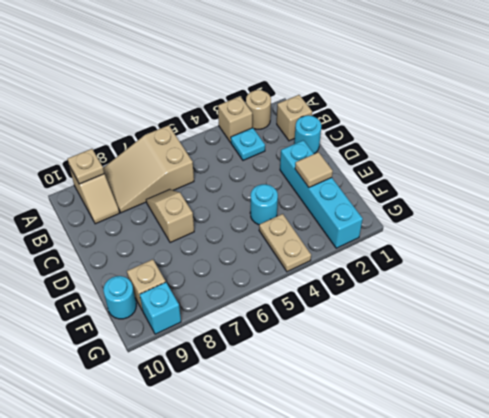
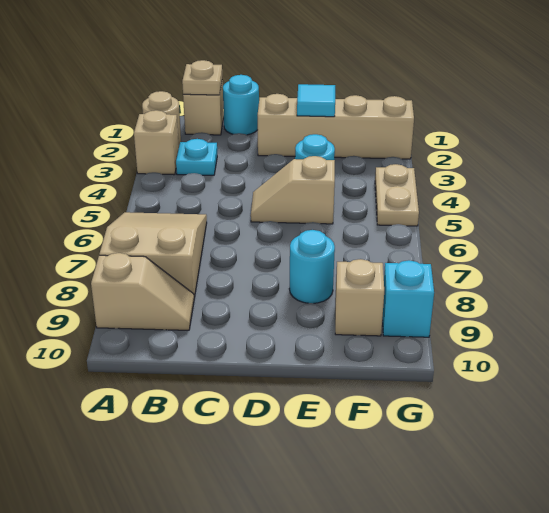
tan 2x3 slope [103,125,194,213] -> tan 2x3 slope turned to [99,212,207,298]
tan 1x1 plate [68,149,104,184] -> tan 1x1 plate moved to [182,60,222,95]
tan 1x2 slope [146,190,194,243] -> tan 1x2 slope moved to [251,156,335,224]
cyan 1x4 brick [280,140,363,248] -> tan 1x4 brick [258,94,414,159]
tan 1x1 tile [295,152,333,187] -> cyan 1x1 tile [297,84,335,117]
tan 1x2 plate [259,214,311,272] -> tan 1x2 plate turned to [375,164,419,226]
cyan 1x1 round brick [103,276,136,319] -> cyan 1x1 round brick moved to [289,230,335,303]

